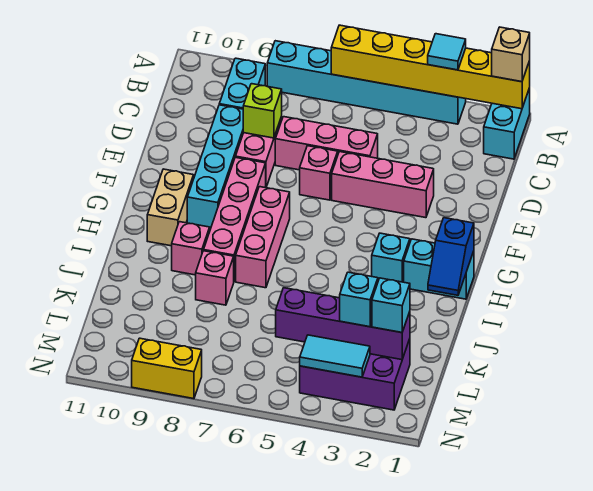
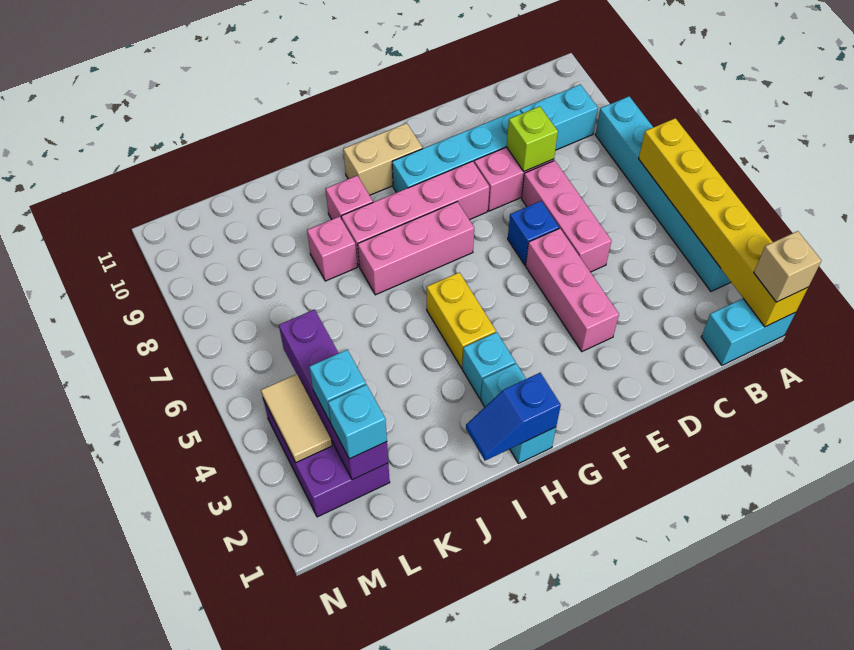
cyan 1x1 tile [428,34,466,70] -> none
pink 1x1 brick [300,146,338,200] -> blue 1x1 brick [508,201,559,265]
cyan 1x2 tile [300,335,370,377] -> tan 1x2 tile [261,374,332,463]
yellow 1x2 brick [132,338,202,399] -> yellow 1x2 brick moved to [427,272,496,368]

